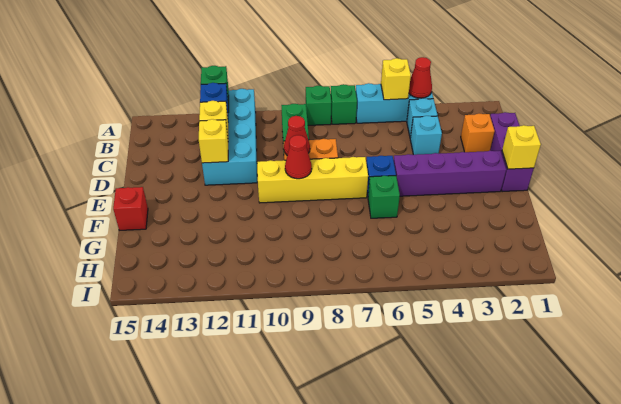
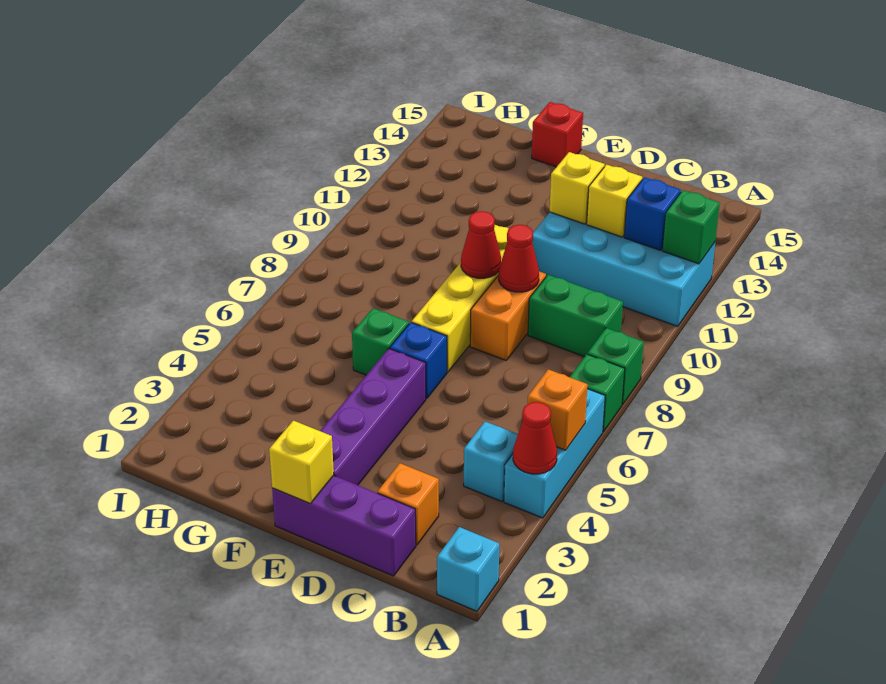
yellow 1x1 brick [381,58,411,100] -> orange 1x1 brick [528,369,588,450]
cyan 1x1 brick [410,116,442,155] -> cyan 1x1 brick moved to [437,527,499,611]

